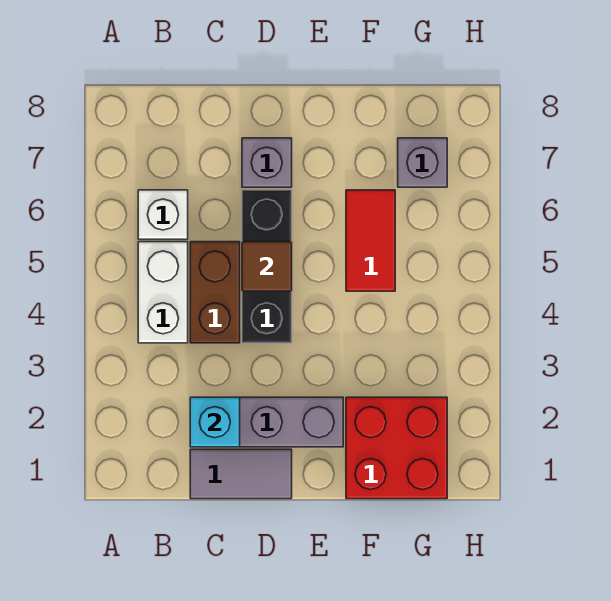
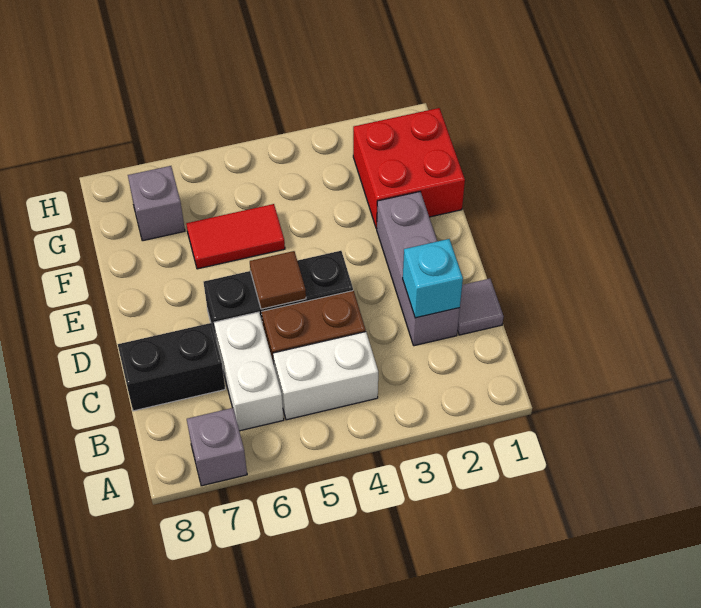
white 1x1 brick [138,190,188,239] -> white 1x2 brick [214,312,284,431]
grey 1x2 tile [190,449,292,499] -> grey 1x1 tile [457,279,504,335]
none -> black 1x2 brick [118,323,225,411]
grey 1x1 brick [242,138,292,187] -> grey 1x1 brick moved to [187,408,247,486]

